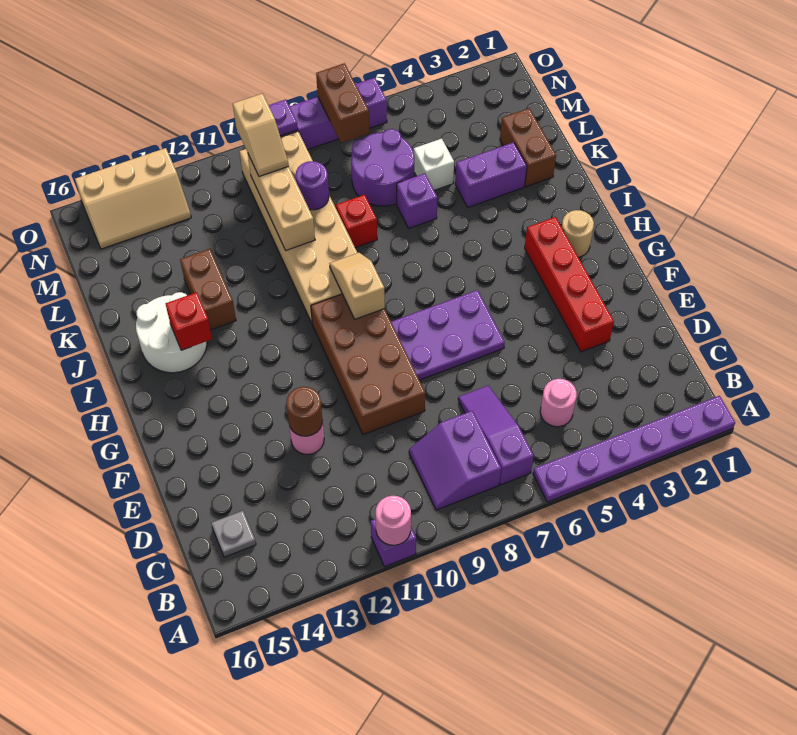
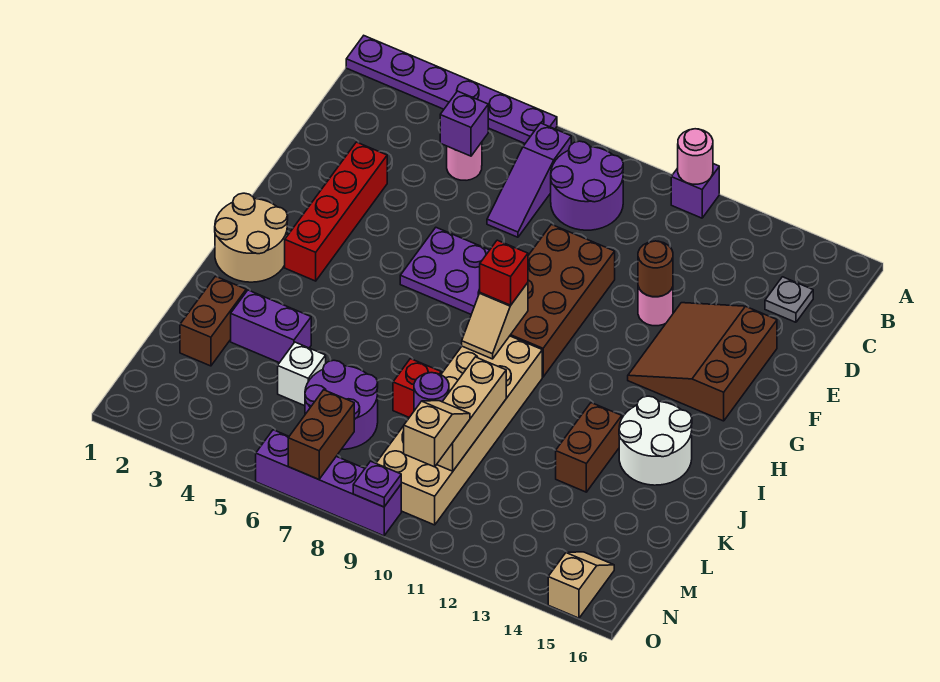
purple 2x2 slope [409,411,501,510] -> purple 2x2 round brick [551,141,623,230]
none -> brown 3x3 slope [628,303,777,421]
tan 1x1 round brick [562,210,594,257] -> tan 2x2 round brick [215,193,288,282]
red 1x1 brick [166,292,212,350] -> red 1x1 brick moved to [480,240,528,305]
purple 1x1 brick [397,174,438,228] -> purple 1x1 brick moved to [440,91,488,156]
tan 2x3 slope [75,148,191,249] -> tan 1x2 slope [548,552,614,618]

